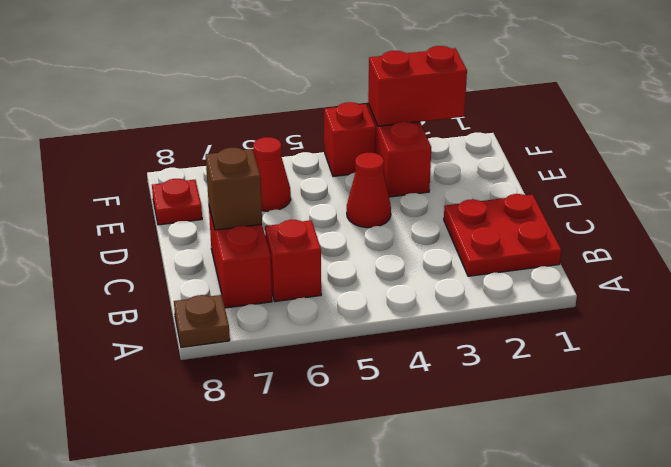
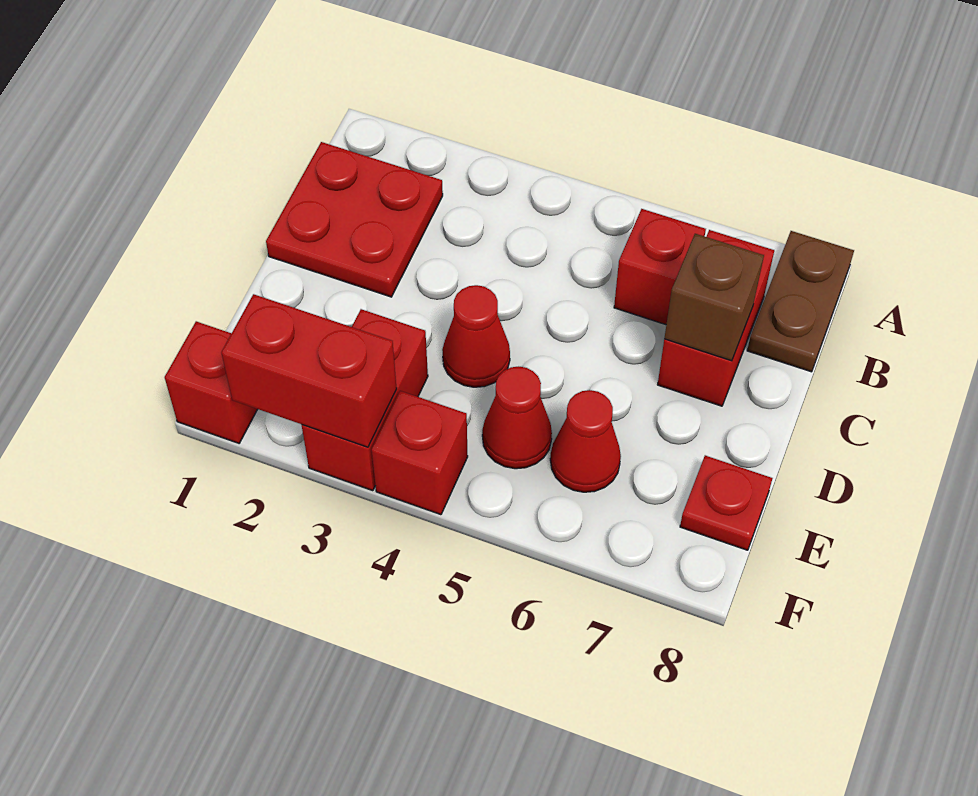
brown 1x1 plate [174,295,230,347] -> brown 1x2 plate [747,231,854,372]
none -> red 1x1 cone [482,366,552,469]
none -> red 1x1 brick [165,321,258,443]

